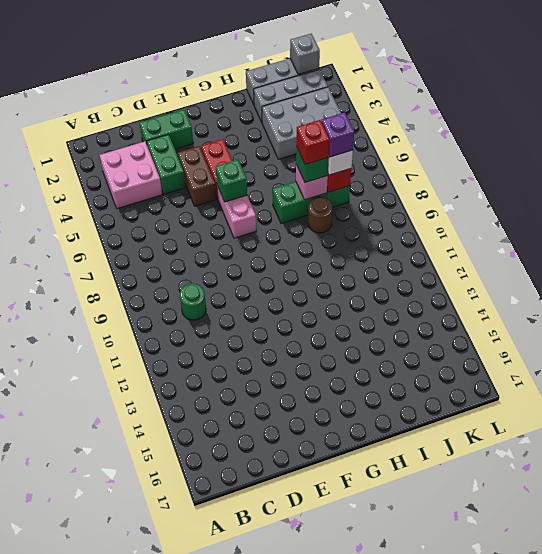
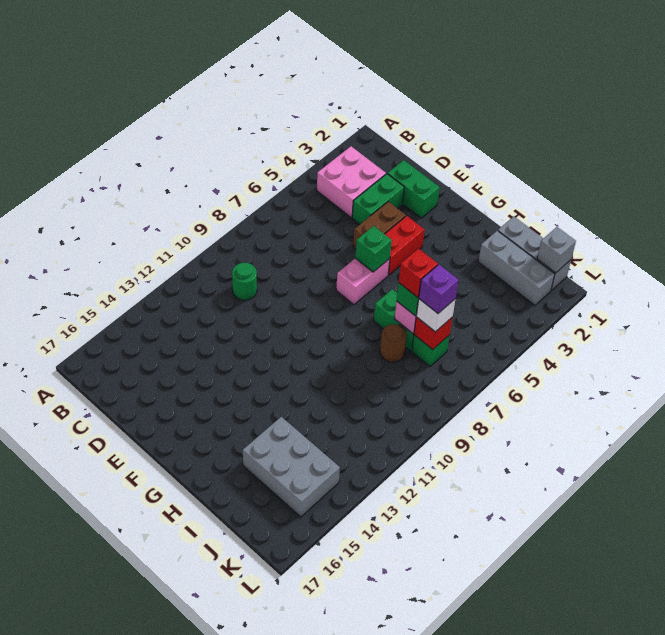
grey 2x3 brick [262,87,341,159] -> grey 2x3 brick moved to [243,417,340,517]

